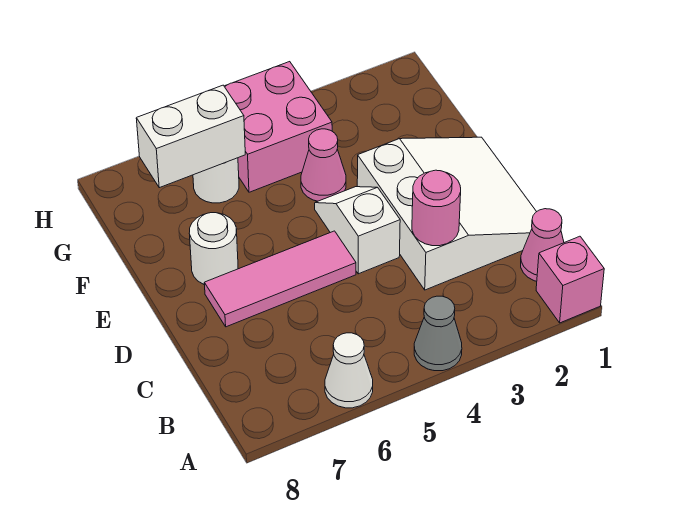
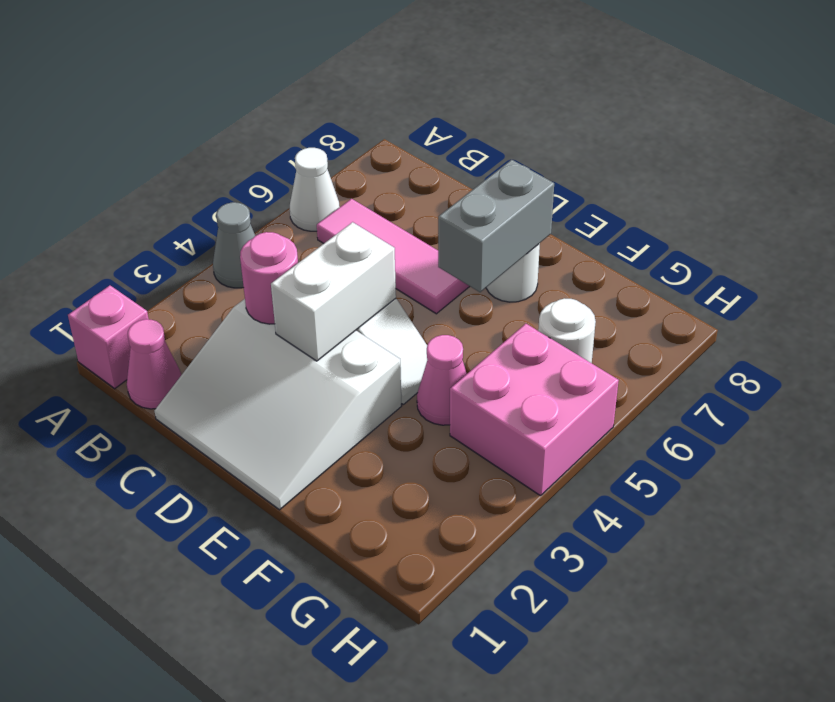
pink 1x3 tile [204,231,356,327] -> pink 1x3 tile turned to [317,199,470,314]
none -> grey 1x2 brick [438,160,554,292]
white 1x2 brick [136,85,245,188] -> white 1x2 brick moved to [271,222,396,361]

